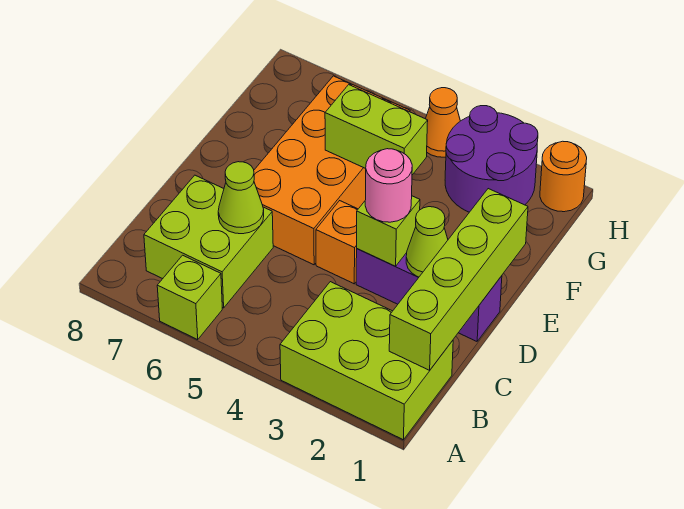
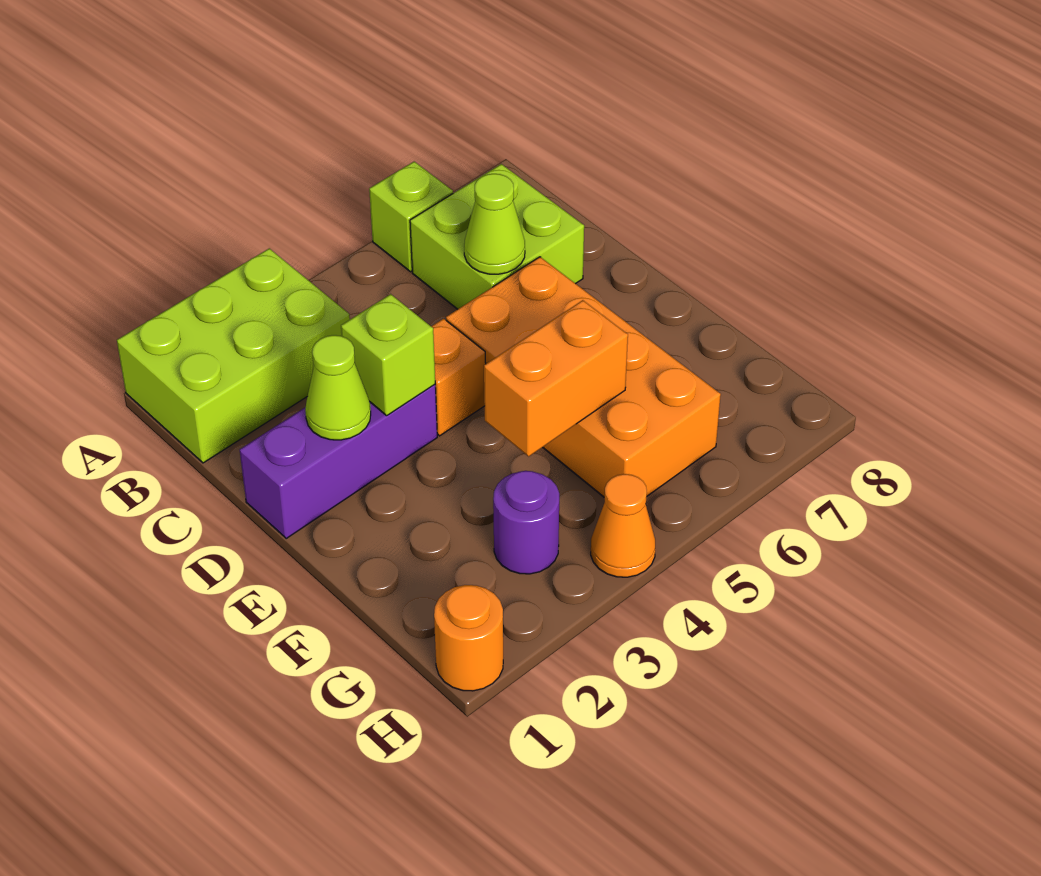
lime 1x4 brick [389,189,528,370] -> none
pink 1x1 round brick [365,149,412,222] -> none
lime 1x2 brick [325,85,428,175] -> orange 1x2 brick [484,300,628,456]
purple 2x2 round brick [445,106,538,212] -> purple 1x1 round brick [493,471,559,574]

